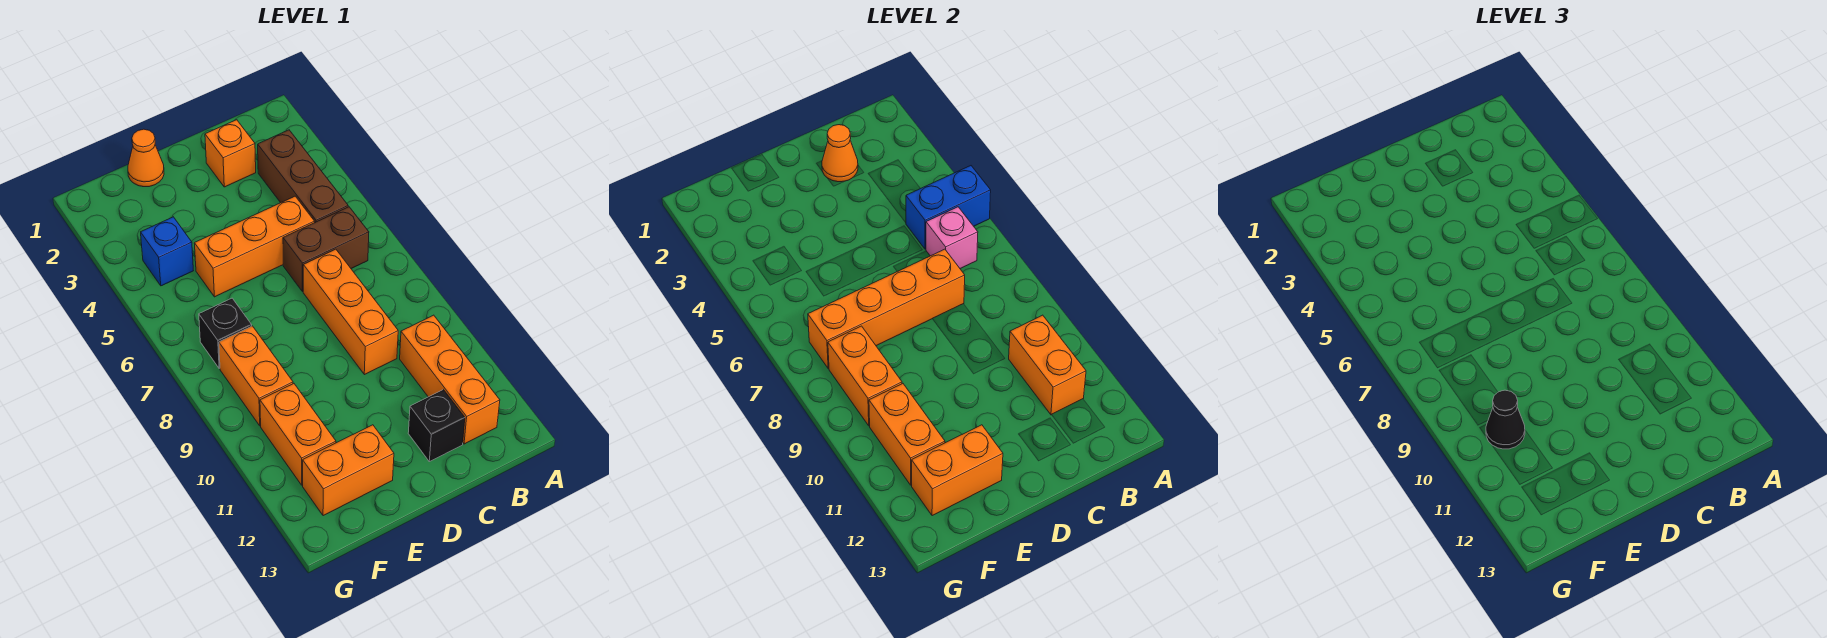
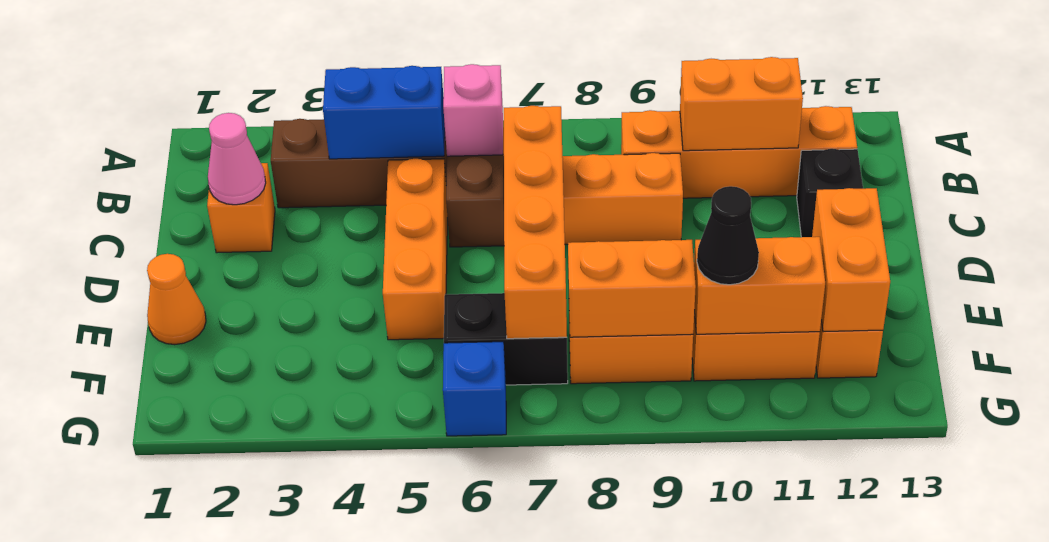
blue 1x2 brick [906,166,991,249] -> blue 1x2 brick turned to [323,66,445,159]
orange 1x3 brick [400,315,500,444] -> orange 1x4 brick [621,106,857,198]
orange 1x1 cone [822,125,858,182] -> pink 1x1 cone [208,113,266,205]
blue 1x1 brick [141,217,193,286] -> blue 1x1 brick moved to [443,342,506,436]
black 1x1 brick [199,298,252,368] -> black 1x2 brick [444,293,568,385]

